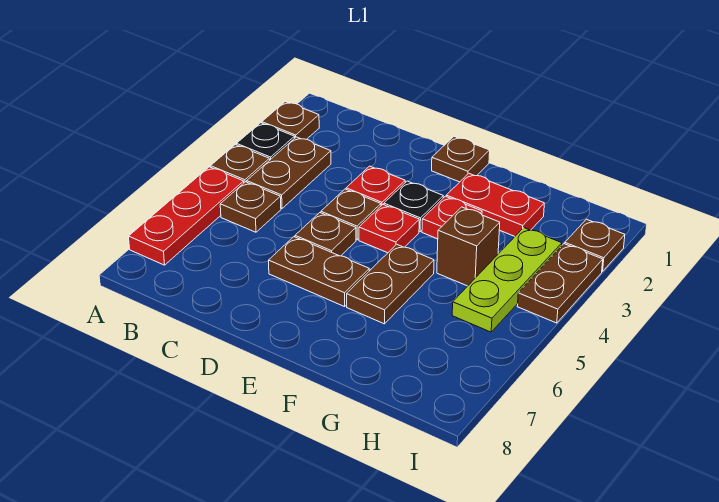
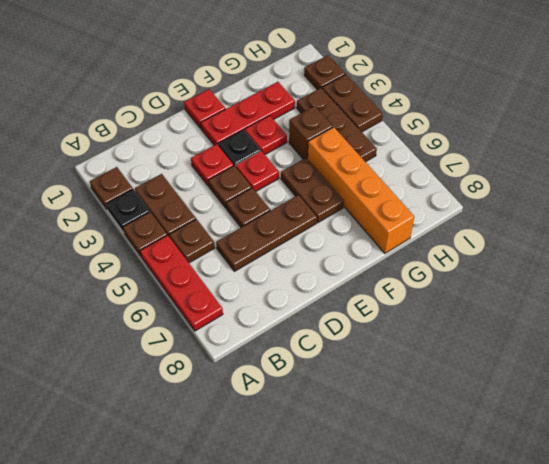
brown 1x2 plate [269,237,369,307] -> brown 1x3 plate [216,195,317,271]
brown 1x1 plate [432,137,490,182] -> red 1x1 plate [184,89,225,128]
red 1x2 plate [446,173,544,236] -> red 1x3 plate [201,82,295,145]
none -> orange 1x4 brick [308,127,414,253]
lime 1x3 plate [452,228,562,332] -> brown 1x3 plate [297,88,377,162]

